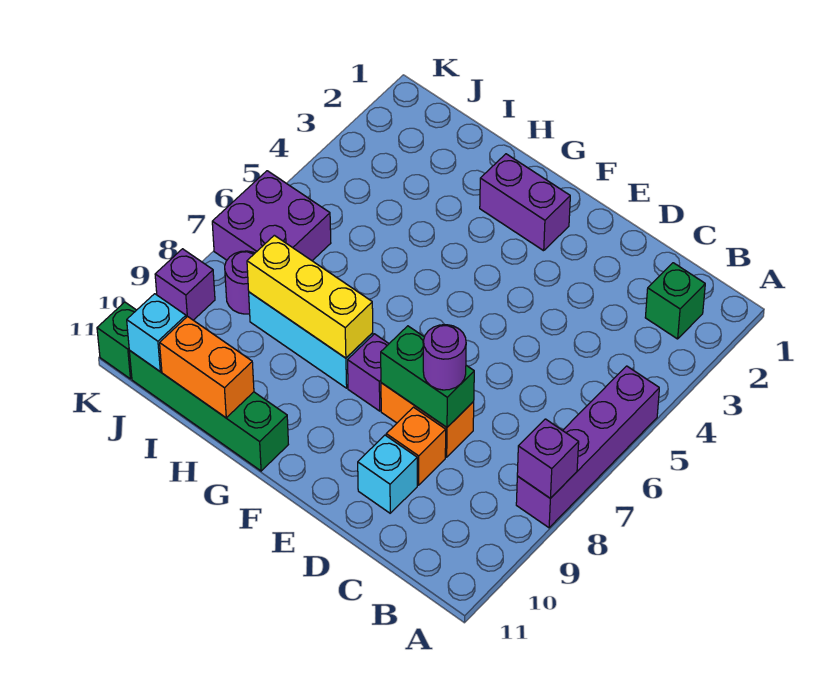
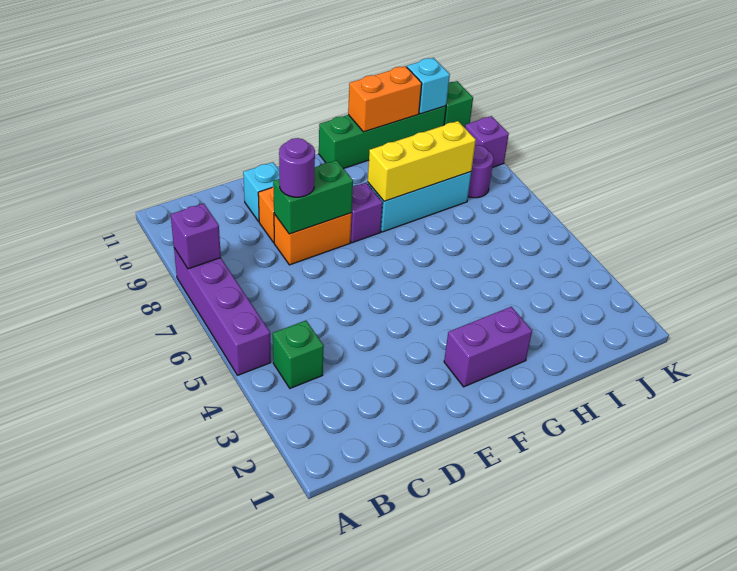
green 1x1 brick [645,263,705,339] -> green 1x1 brick moved to [273,321,324,388]
purple 2x2 brick [212,171,331,261] -> none

